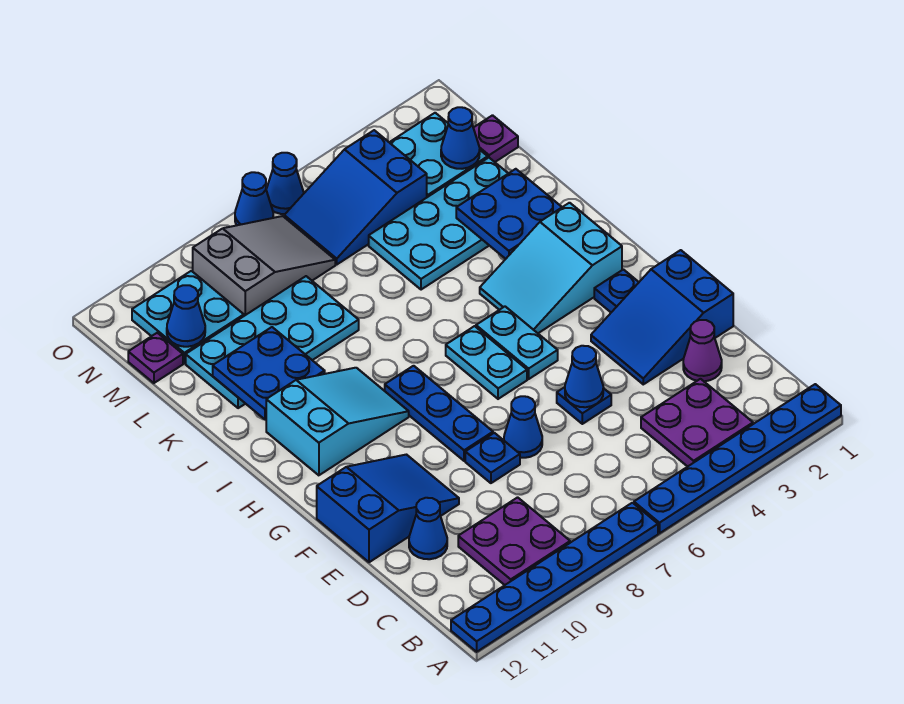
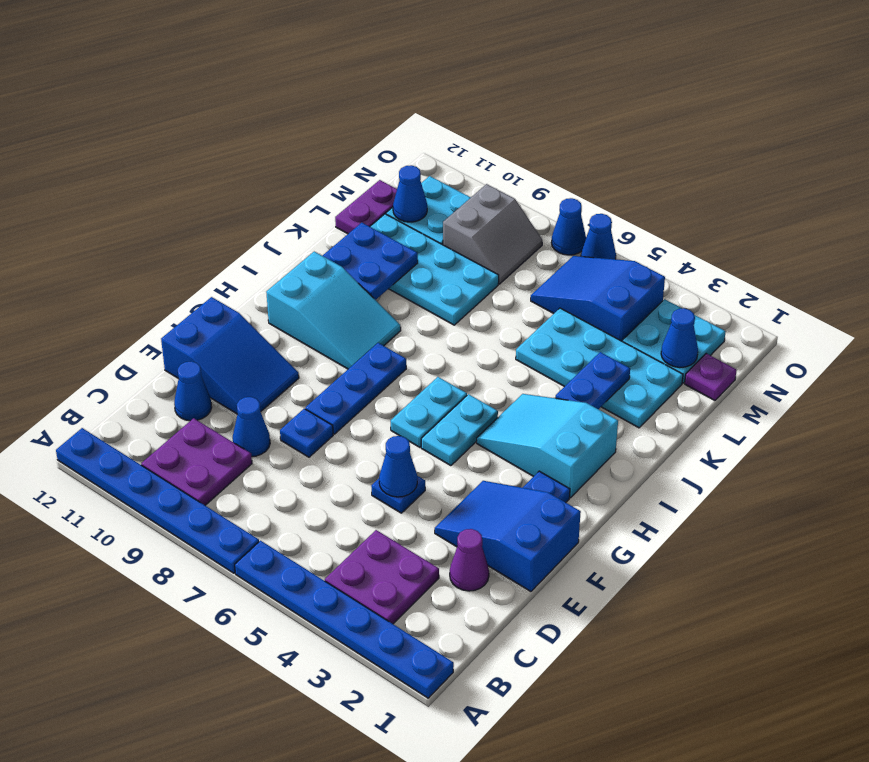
blue 1x1 cone [504,396,542,458] -> blue 1x1 cone moved to [233,397,270,457]
blue 2x2 plate [456,169,562,259] -> blue 1x2 plate [556,352,630,409]
grey 2x3 slope [193,216,335,316] -> grey 2x2 slope [443,184,542,284]
purple 1x1 plate [128,333,183,383] -> purple 1x2 plate [335,180,397,234]

